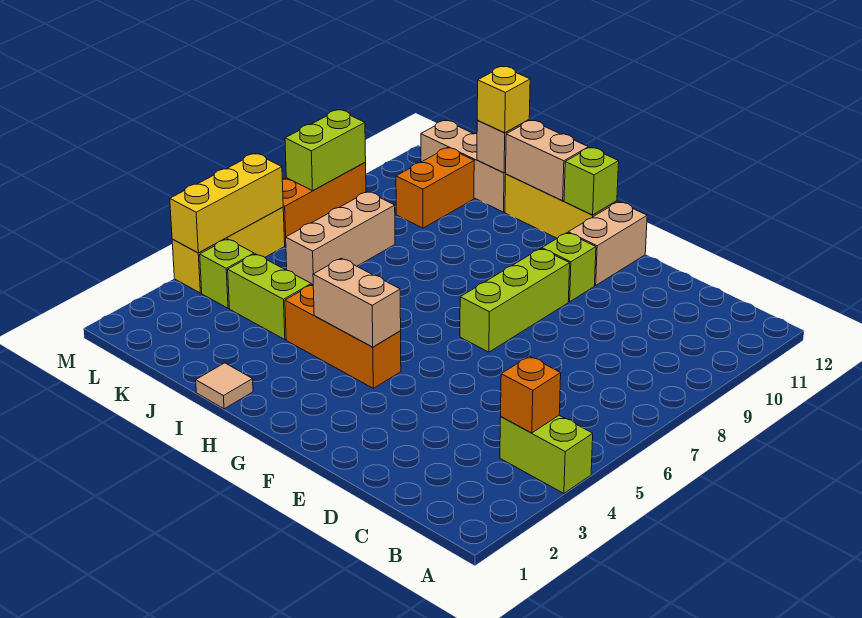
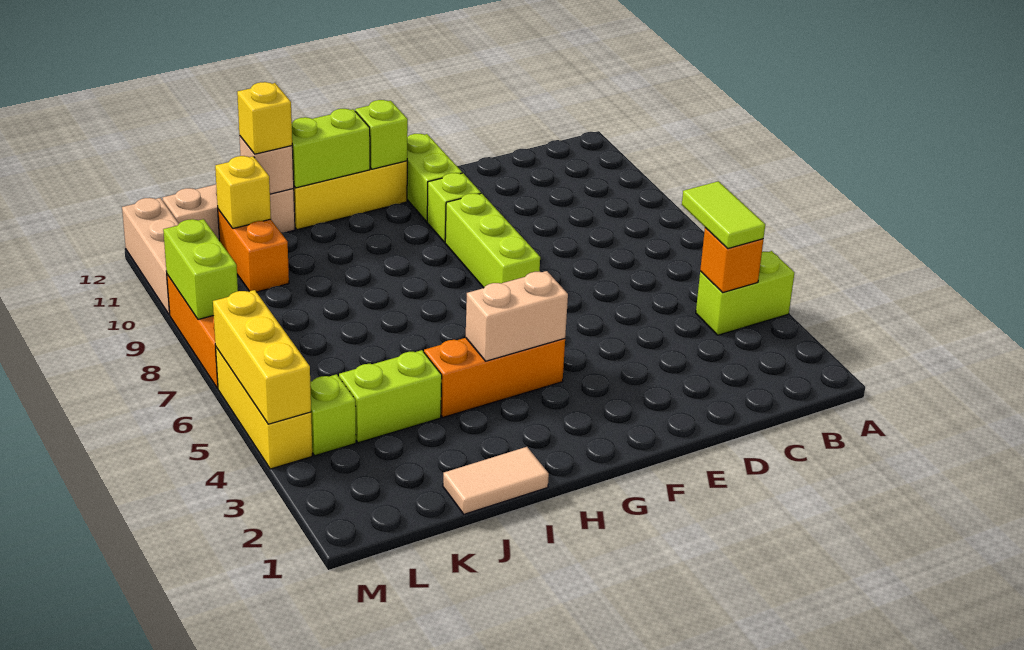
none -> lime 1x2 tile [682,181,765,249]
tan 1x2 brick [568,202,647,285] -> lime 1x2 brick [407,134,462,222]
tan 1x2 brick [505,121,588,201] -> lime 1x2 brick [292,109,370,188]
tan 1x1 tile [196,363,253,409] -> tan 1x2 tile [443,447,549,514]
tan 1x3 brick [286,192,395,285] -> tan 1x3 brick moved to [122,198,179,315]
none -> yellow 1x1 brick [215,156,271,228]

